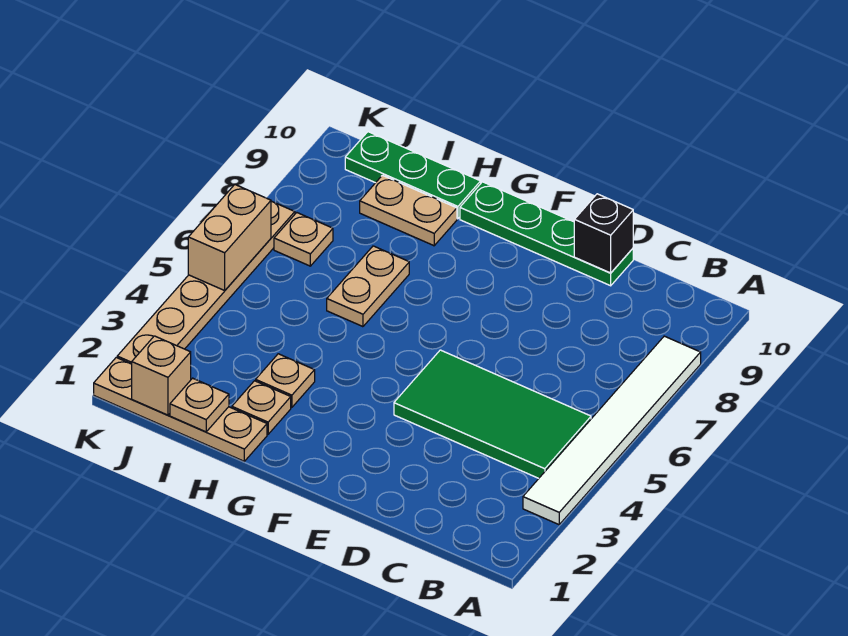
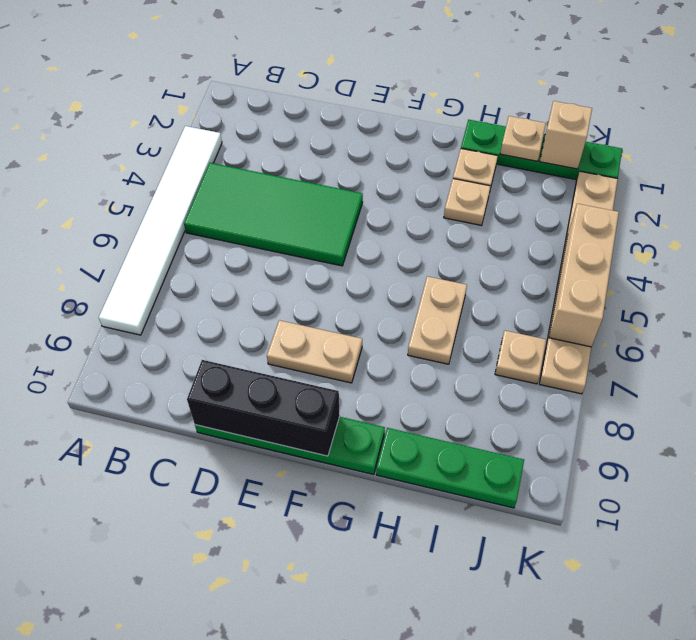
black 1x1 brick [574,194,633,273] -> black 1x3 brick [187,360,340,456]
tan 1x4 plate [94,358,267,461] -> green 1x4 plate [461,120,622,180]
tan 1x2 plate [360,175,457,246] -> tan 1x2 plate moved to [267,320,362,383]
tan 1x2 brick [188,185,271,290] -> tan 1x3 brick [549,204,619,347]

